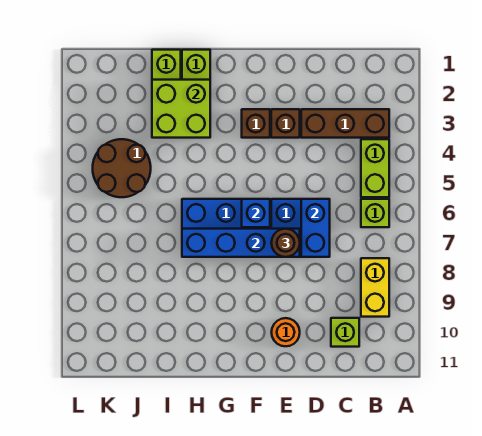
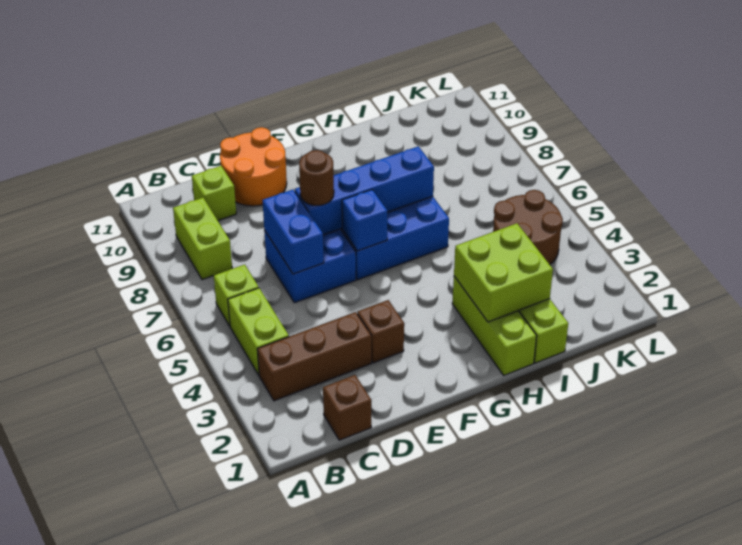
yellow 1x2 brick [361,258,389,317] -> lime 1x2 brick [173,198,232,280]
orange 1x1 round brick [271,318,300,346] -> orange 2x2 round brick [220,127,287,206]
brown 1x1 brick [242,109,270,138] -> brown 1x1 brick moved to [323,375,371,440]

